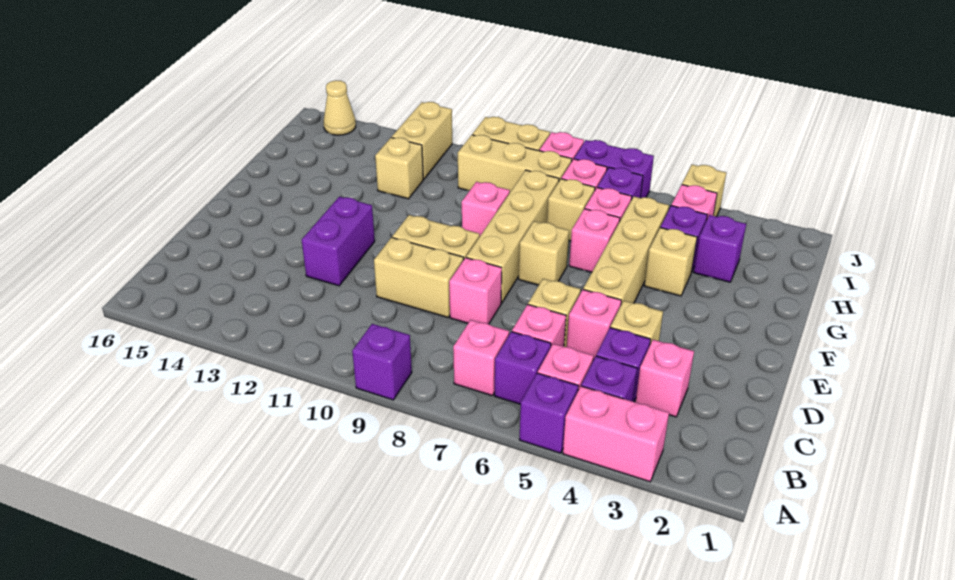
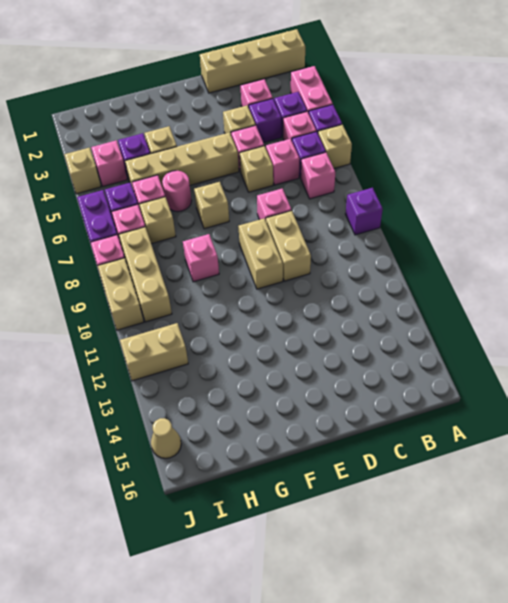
purple 1x2 brick [302,197,375,286] -> none
tan 1x4 brick [466,170,559,303] -> tan 1x4 brick moved to [200,29,305,93]
pink 1x1 brick [569,209,620,272] -> pink 1x1 round brick [162,171,192,212]
purple 1x1 brick [694,215,746,282] -> none
tan 1x1 brick [375,137,423,199] -> tan 1x1 brick moved to [318,125,352,168]

